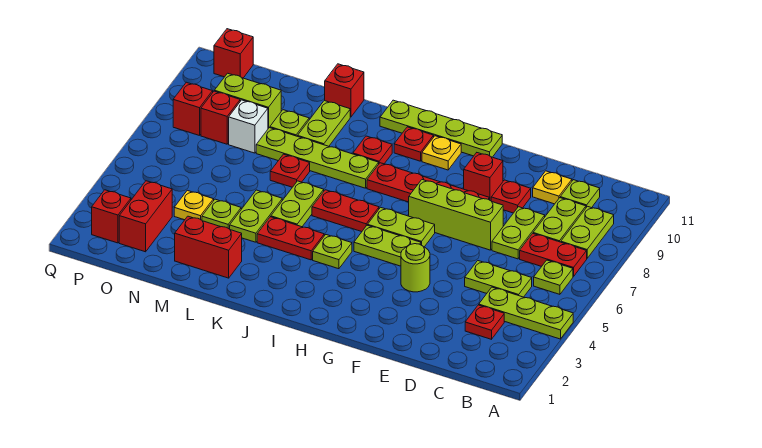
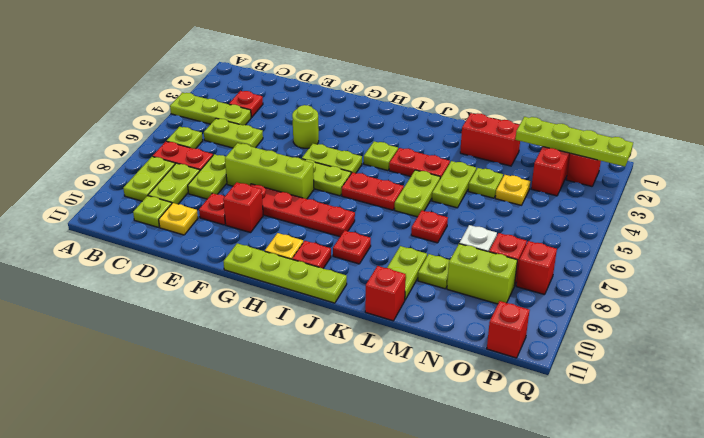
lime 1x4 plate [256,128,379,188] -> lime 1x4 plate moved to [515,117,633,167]

